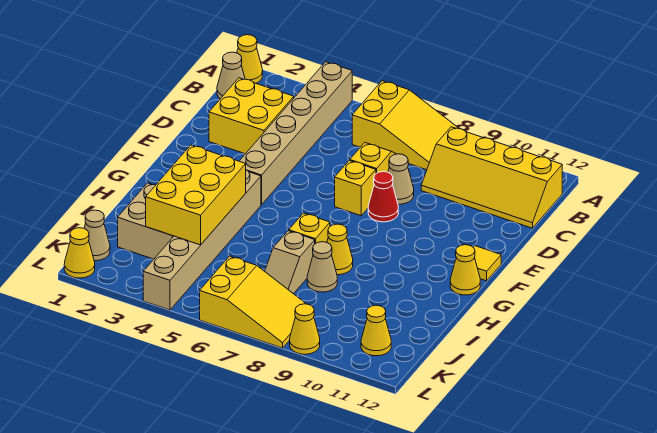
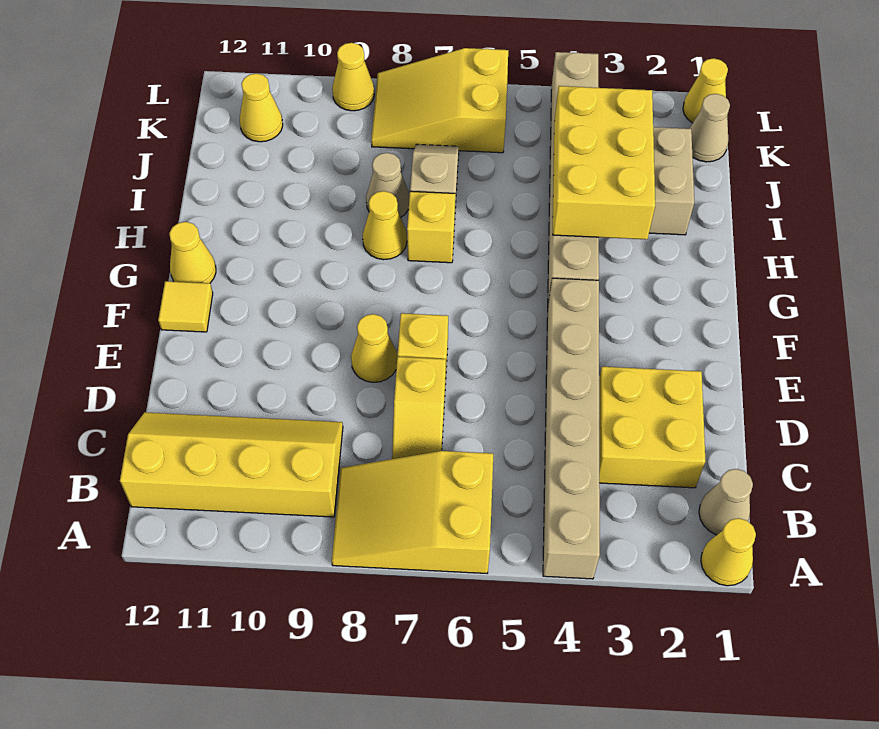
tan 1x1 cone [388,154,414,204] -> none
red 1x1 cone [368,172,398,222] -> yellow 1x1 cone [351,314,398,382]

